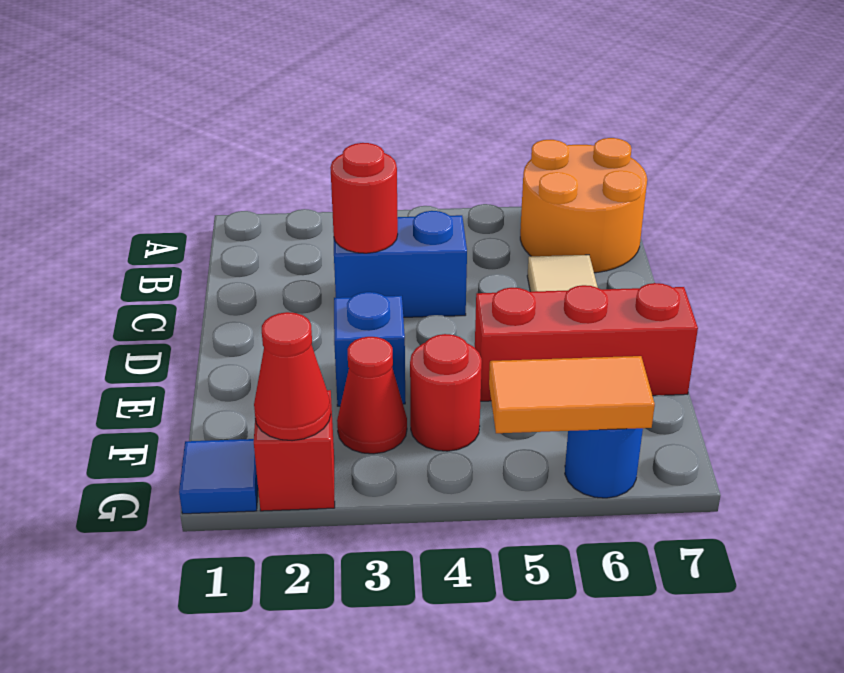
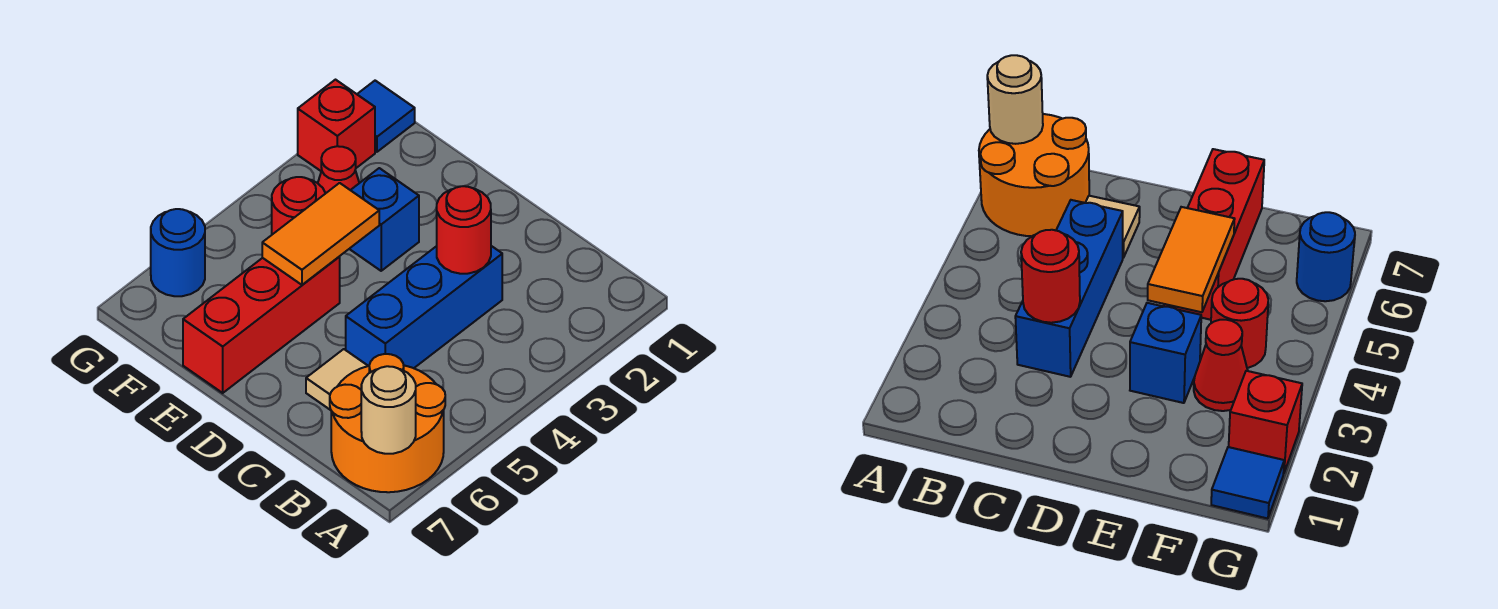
none -> tan 1x1 round brick [361,366,416,454]
blue 1x2 brick [334,211,467,317] -> blue 1x3 brick [346,246,502,368]
red 1x1 cone [254,312,331,441] -> none
orange 1x2 tile [489,356,655,433] -> orange 1x2 tile moved to [262,183,379,285]

